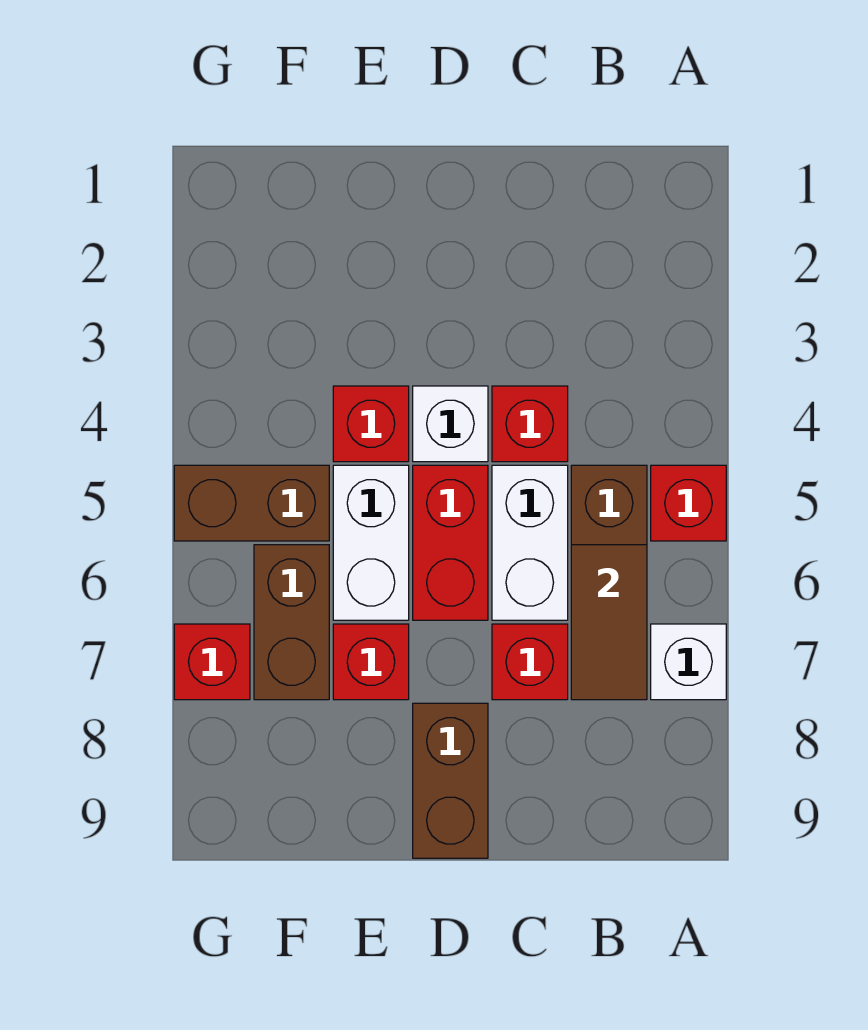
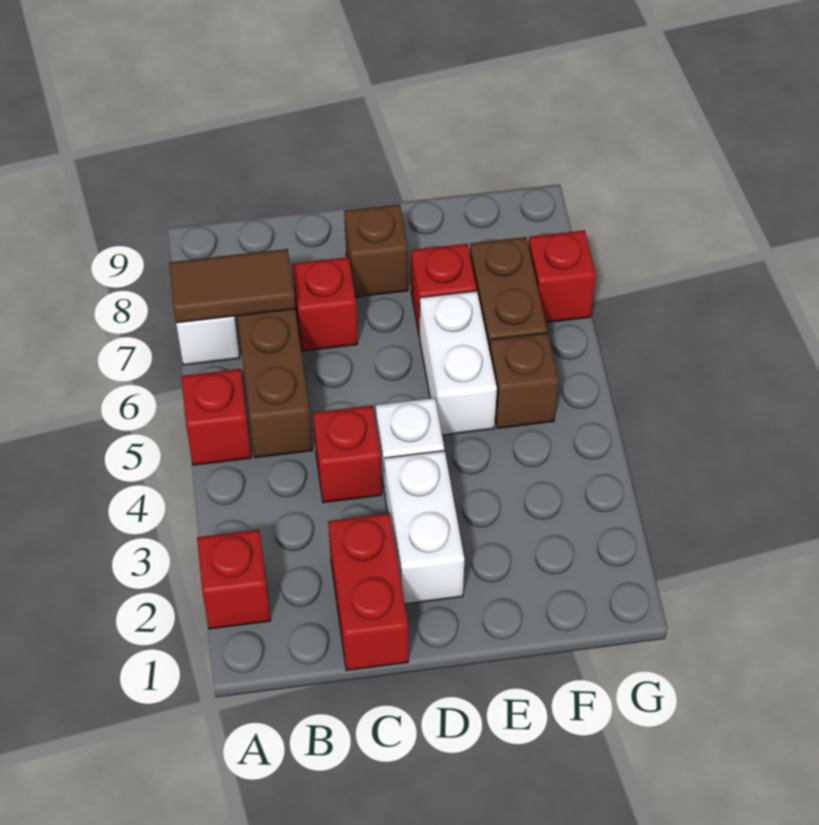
brown 1x2 tile [571,545,647,700] -> brown 1x2 tile turned to [169,249,295,323]
white 1x2 brick [492,465,568,620] -> white 1x2 brick moved to [384,451,465,604]
red 1x2 brick [413,465,488,620] -> red 1x2 brick moved to [328,513,408,670]
brown 1x2 brick [413,703,488,858] -> brown 1x1 brick [344,204,408,297]
red 1x1 brick [333,386,409,462] -> red 1x1 brick moved to [197,530,271,629]
brown 1x2 brick [174,465,329,541] -> brown 1x1 brick [489,333,559,428]

